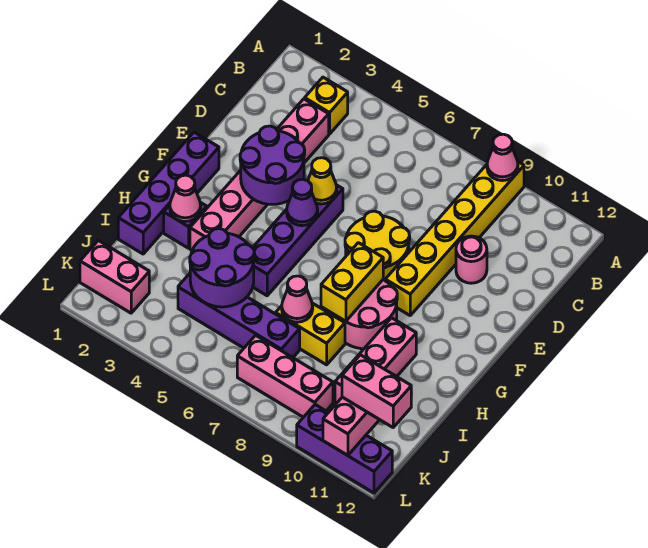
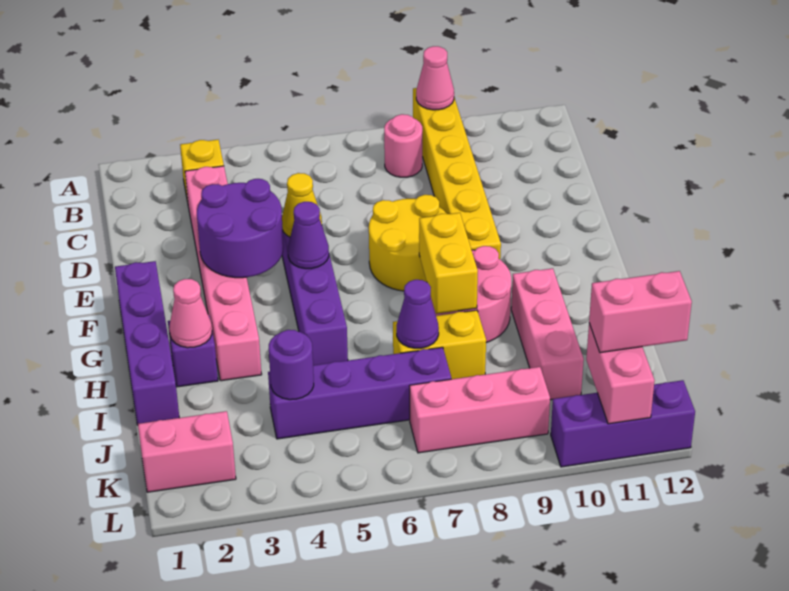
pink 1x1 round brick [456,236,487,283] -> pink 1x1 round brick moved to [384,114,422,177]
purple 2x2 round brick [190,229,254,307] -> purple 1x1 round brick [269,330,314,400]
pink 1x1 cone [282,276,313,322] -> purple 1x1 cone [397,280,439,348]

